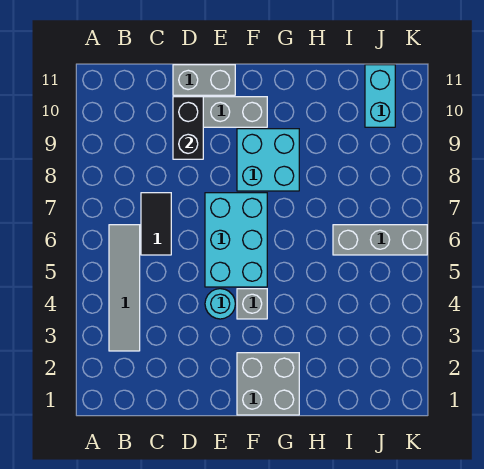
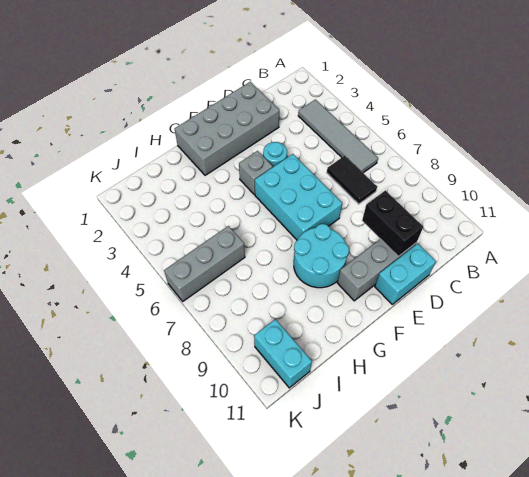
grey 1x2 brick [173,65,235,95] -> cyan 1x2 brick [375,243,436,304]
grey 2x2 brick [237,353,299,415] -> grey 2x4 brick [174,82,279,175]
cyan 2x2 brick [237,129,299,191] -> cyan 2x2 round brick [294,224,349,288]

